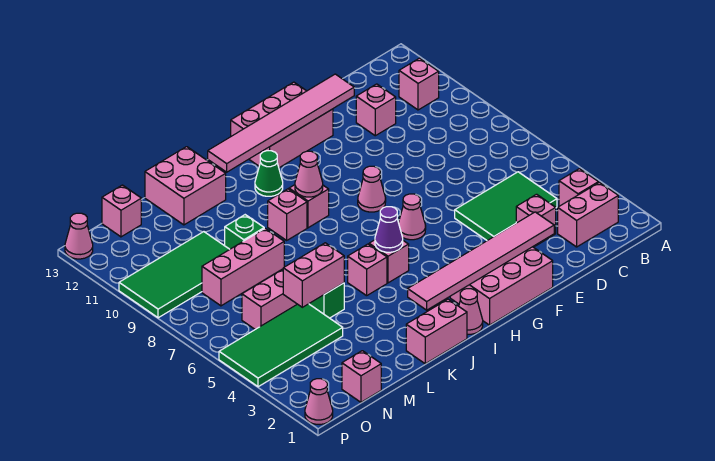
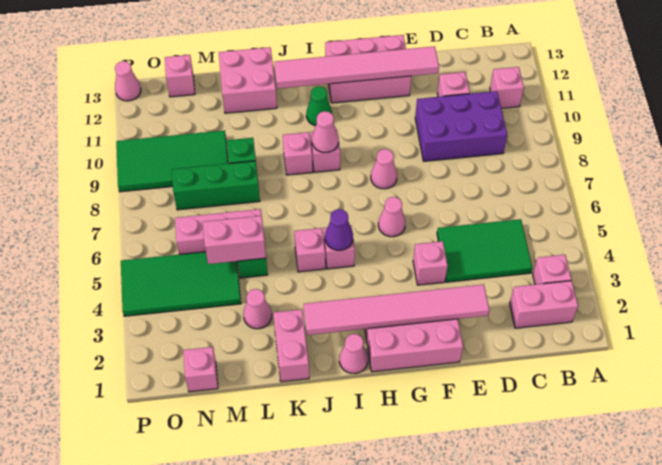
none -> purple 2x3 brick [415,91,507,161]
pink 1x1 brick [516,194,556,246] -> pink 1x1 brick moved to [413,241,448,285]
pink 1x2 brick [406,299,467,364] -> pink 1x2 brick turned to [273,309,309,382]
pink 1x3 brick [202,228,284,306] -> green 1x3 brick [172,161,260,210]
pink 1x1 cone [305,379,333,425] -> pink 1x1 cone moved to [243,289,272,329]

